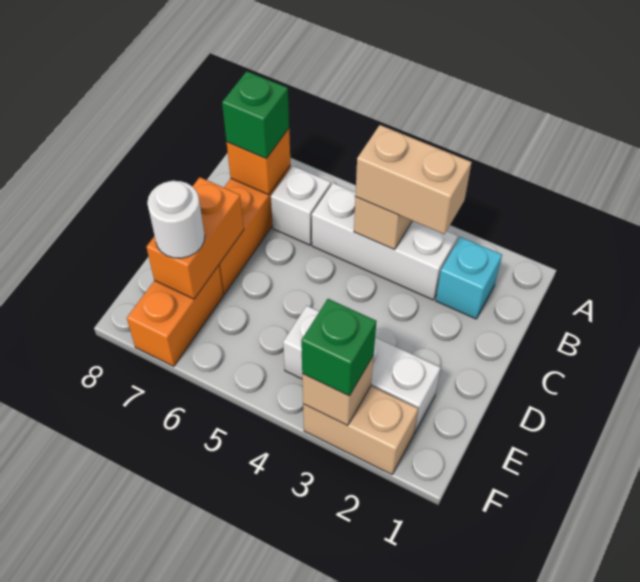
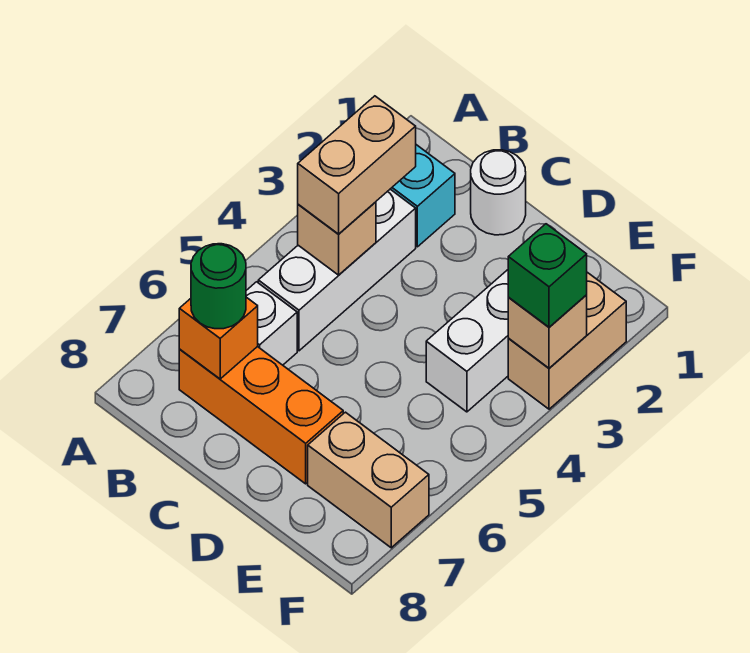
green 1x1 brick [222,71,289,158] -> green 1x1 round brick [191,244,246,329]
orange 1x2 brick [146,177,244,299] -> none
orange 1x2 brick [127,265,223,366] -> tan 1x2 brick [308,412,429,548]
white 1x1 round brick [147,181,205,258] -> white 1x1 round brick moved to [471,150,526,235]

